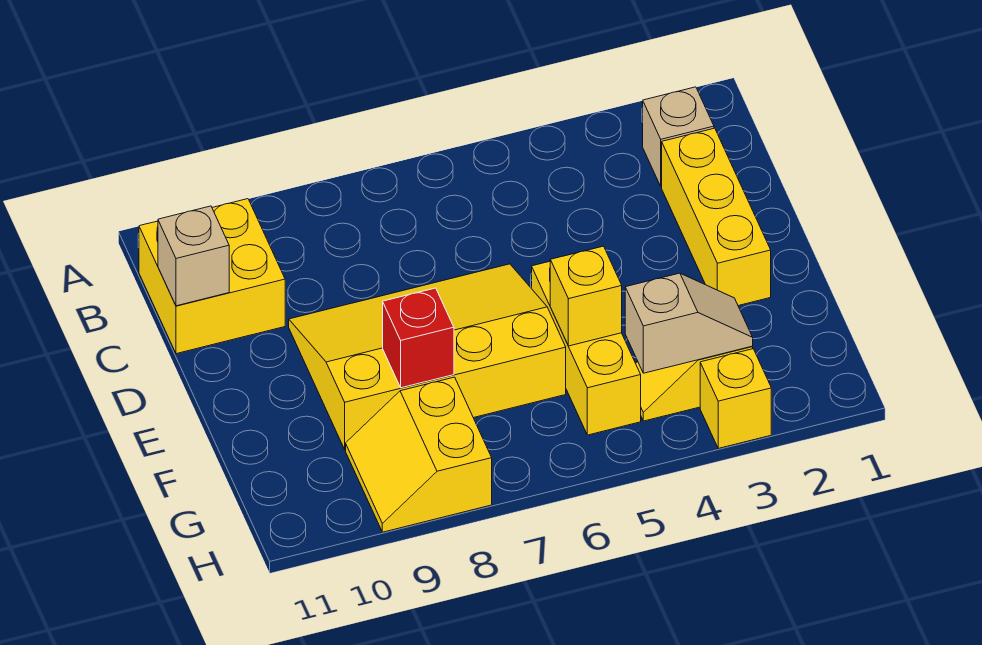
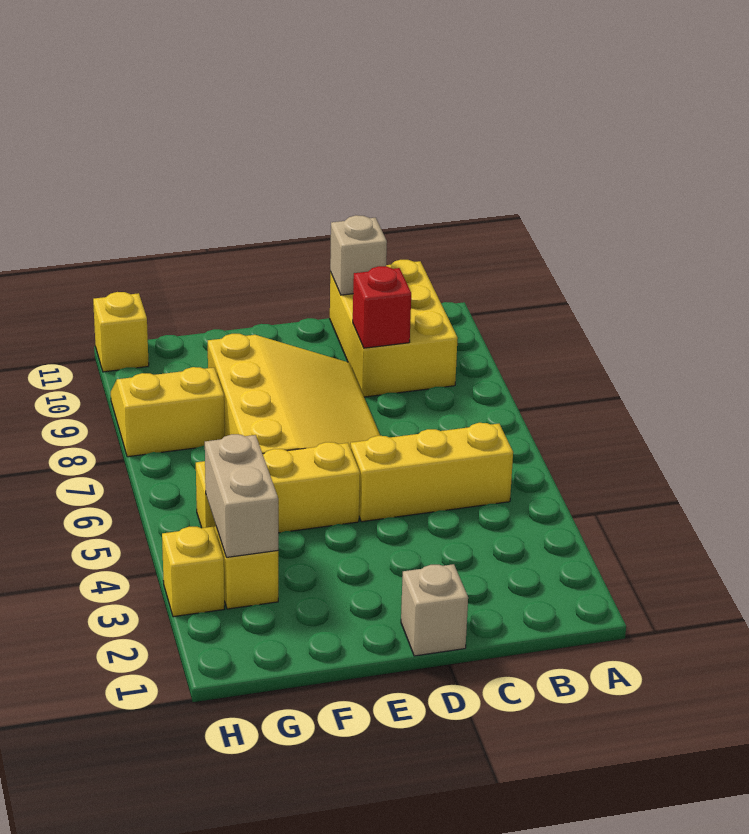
tan 1x1 brick [643,87,714,187] -> tan 1x1 brick moved to [401,564,468,656]
yellow 2x2 brick [139,199,285,354] -> yellow 2x3 brick [330,260,458,397]
yellow 1x3 brick [662,128,771,306] -> yellow 1x3 brick moved to [350,423,513,522]
yellow 1x1 brick [550,246,622,346] -> yellow 1x1 brick moved to [93,292,149,372]
red 1x1 brick [383,288,454,388] -> red 1x1 brick moved to [353,266,411,348]
tan 1x2 slope [625,273,753,373] -> tan 1x2 brick [205,434,278,557]

